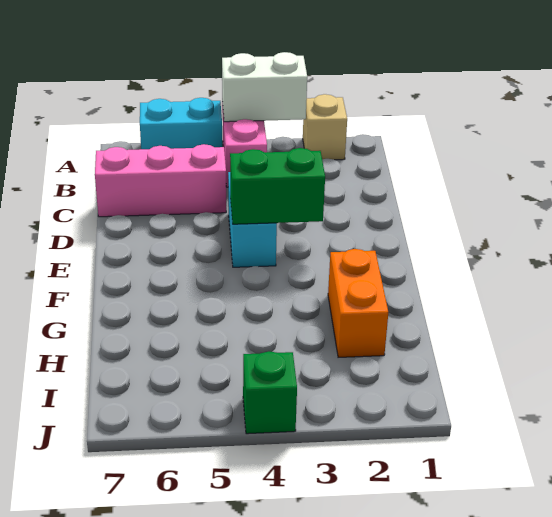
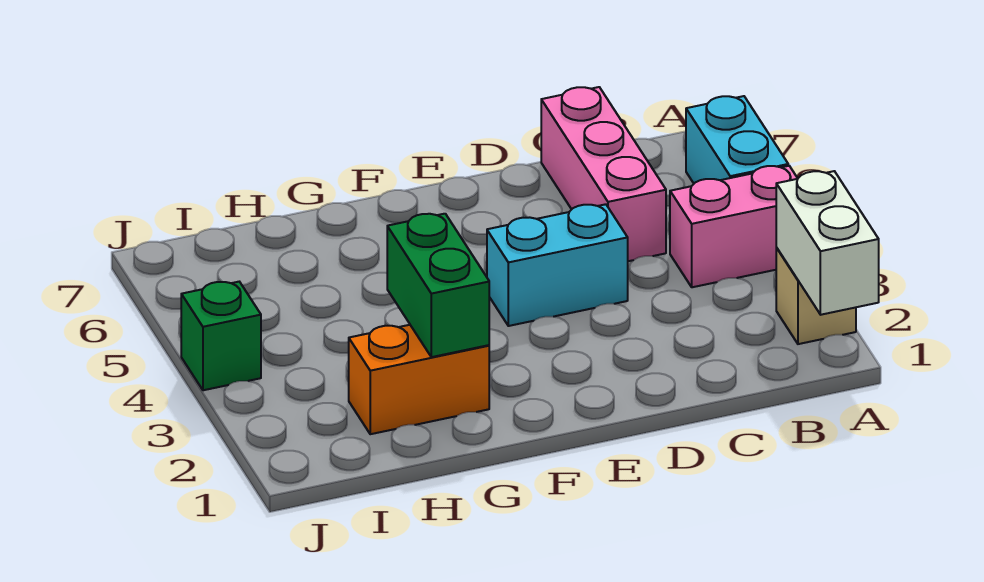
white 1x2 brick [222,52,307,122] -> white 1x2 brick moved to [776,171,879,315]
green 1x2 brick [230,148,325,224] -> green 1x2 brick moved to [387,214,489,357]

